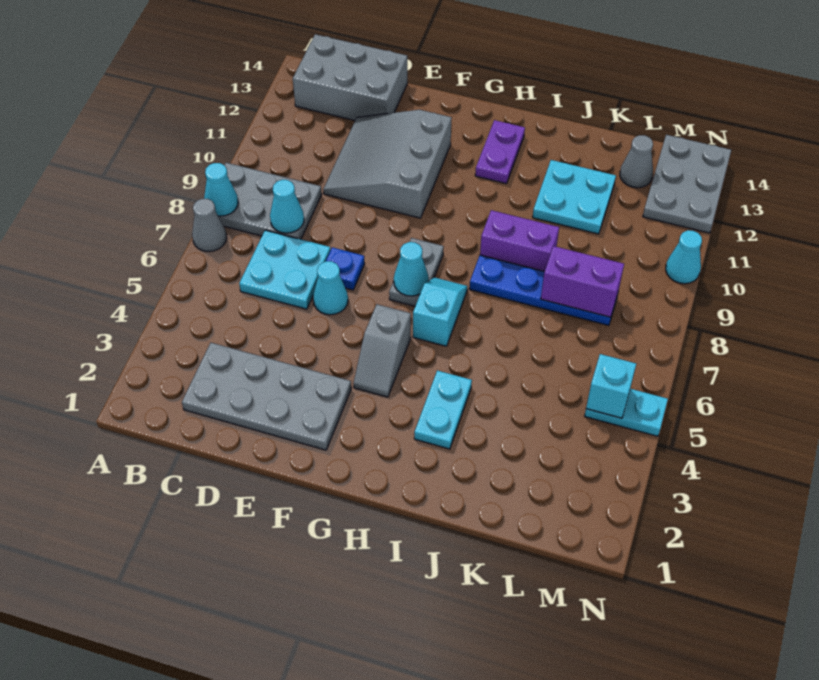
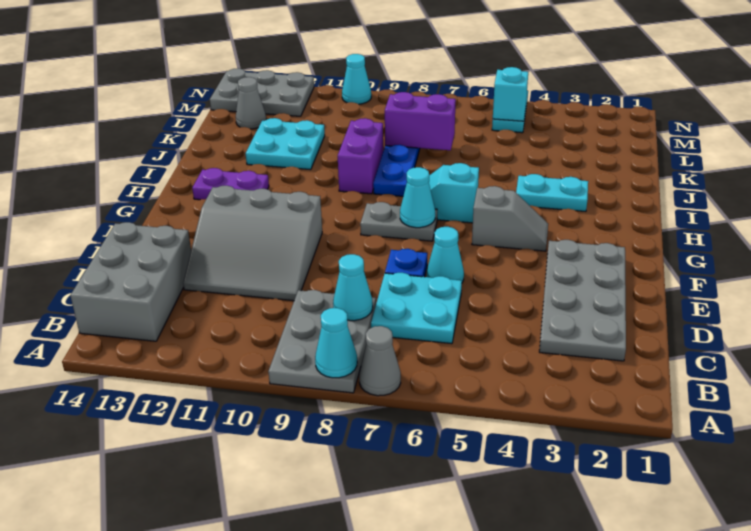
purple 1x2 brick [541,246,624,317] -> purple 1x2 brick turned to [385,92,456,150]

